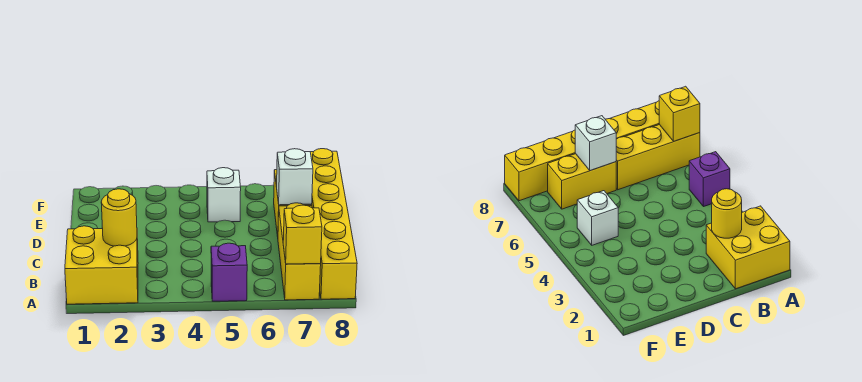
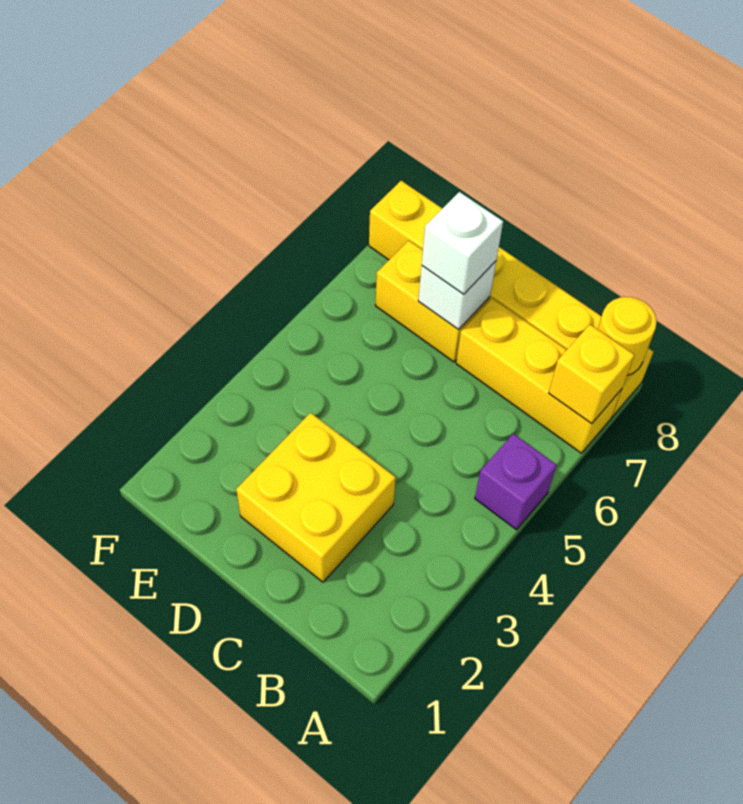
yellow 2x2 brick [65,226,138,304] -> yellow 2x2 brick moved to [236,413,396,582]
yellow 1x1 round brick [101,189,137,246] -> yellow 1x1 round brick moved to [598,297,657,375]
white 1x1 brick [207,168,241,222] -> white 1x1 brick moved to [422,192,503,294]

